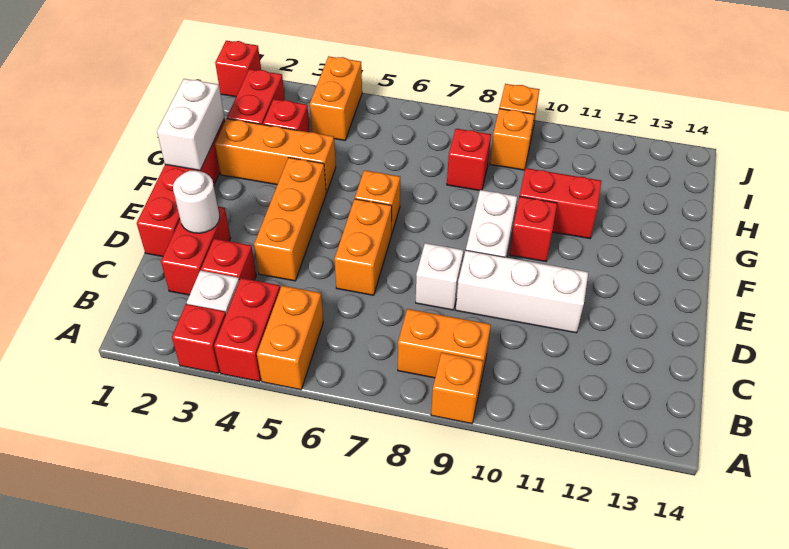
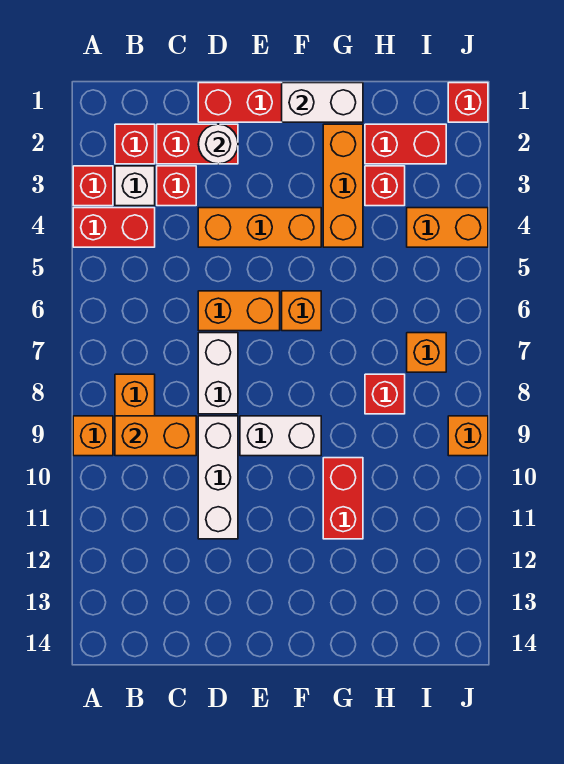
orange 1x2 brick [257,286,323,390] -> orange 1x2 brick moved to [115,416,196,456]
white 1x1 brick [416,243,463,310] -> white 1x2 brick [198,333,238,414]
red 1x1 brick [509,196,557,262] -> red 1x1 brick moved to [115,124,155,164]
orange 1x1 brick [490,109,534,170] -> orange 1x1 brick moved to [407,333,446,372]

